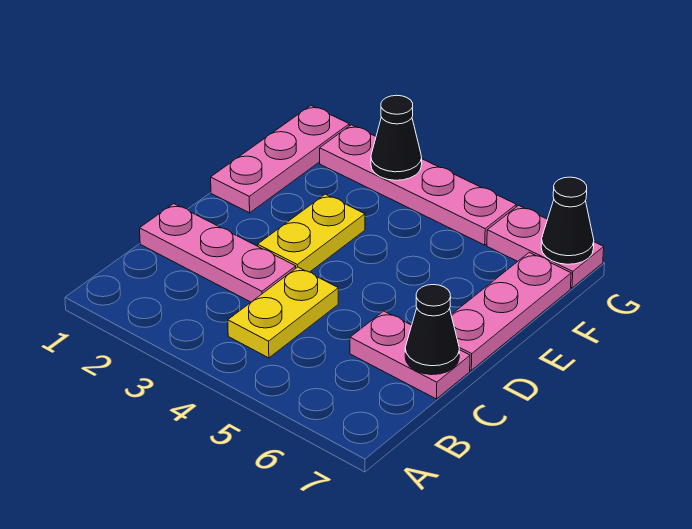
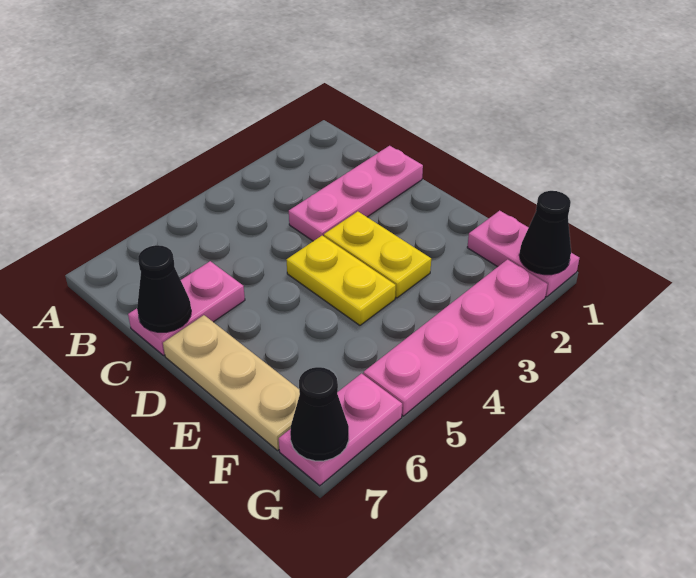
yellow 1x2 plate [228,267,338,358] -> yellow 1x2 plate moved to [286,236,396,325]
pink 1x3 plate [451,252,571,370] -> tan 1x3 plate [163,315,300,450]
pink 1x3 plate [211,106,349,213] -> pink 1x2 plate [467,211,579,297]
black 1x1 cone [371,95,422,180] -> black 1x1 cone moved to [519,191,571,275]

